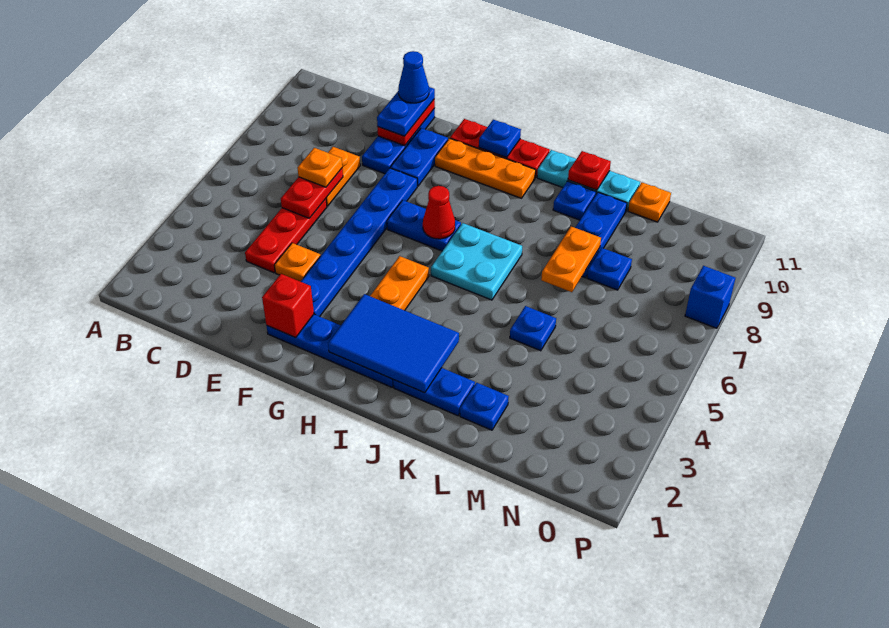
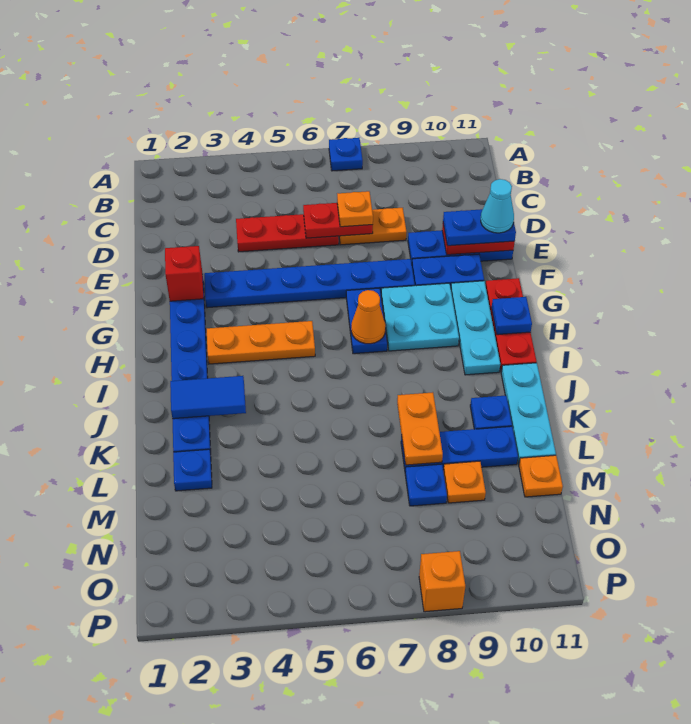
orange 1x1 plate [275,243,320,282] -> orange 1x1 plate moved to [443,461,486,503]
blue 1x1 cone [398,51,429,103] -> cyan 1x1 cone [481,179,514,233]
orange 1x3 plate [435,138,536,198] -> cyan 1x3 plate [451,281,500,375]
blue 2x3 tile [328,294,459,393] -> blue 1x2 tile [170,376,246,419]
red 1x1 cone [423,186,455,239] -> orange 1x1 cone [351,290,386,344]
cyan 2x2 plate [431,223,522,300] -> cyan 2x2 plate moved to [381,283,459,351]
red 1x1 plate [568,151,611,190] -> none
blue 1x1 plate [510,306,556,351] -> blue 1x1 plate moved to [329,138,363,171]
orange 1x2 plate [541,227,601,292] -> orange 1x2 plate turned to [397,392,443,465]
blue 1x1 brick [685,266,735,328] -> orange 1x1 brick [419,551,465,612]

